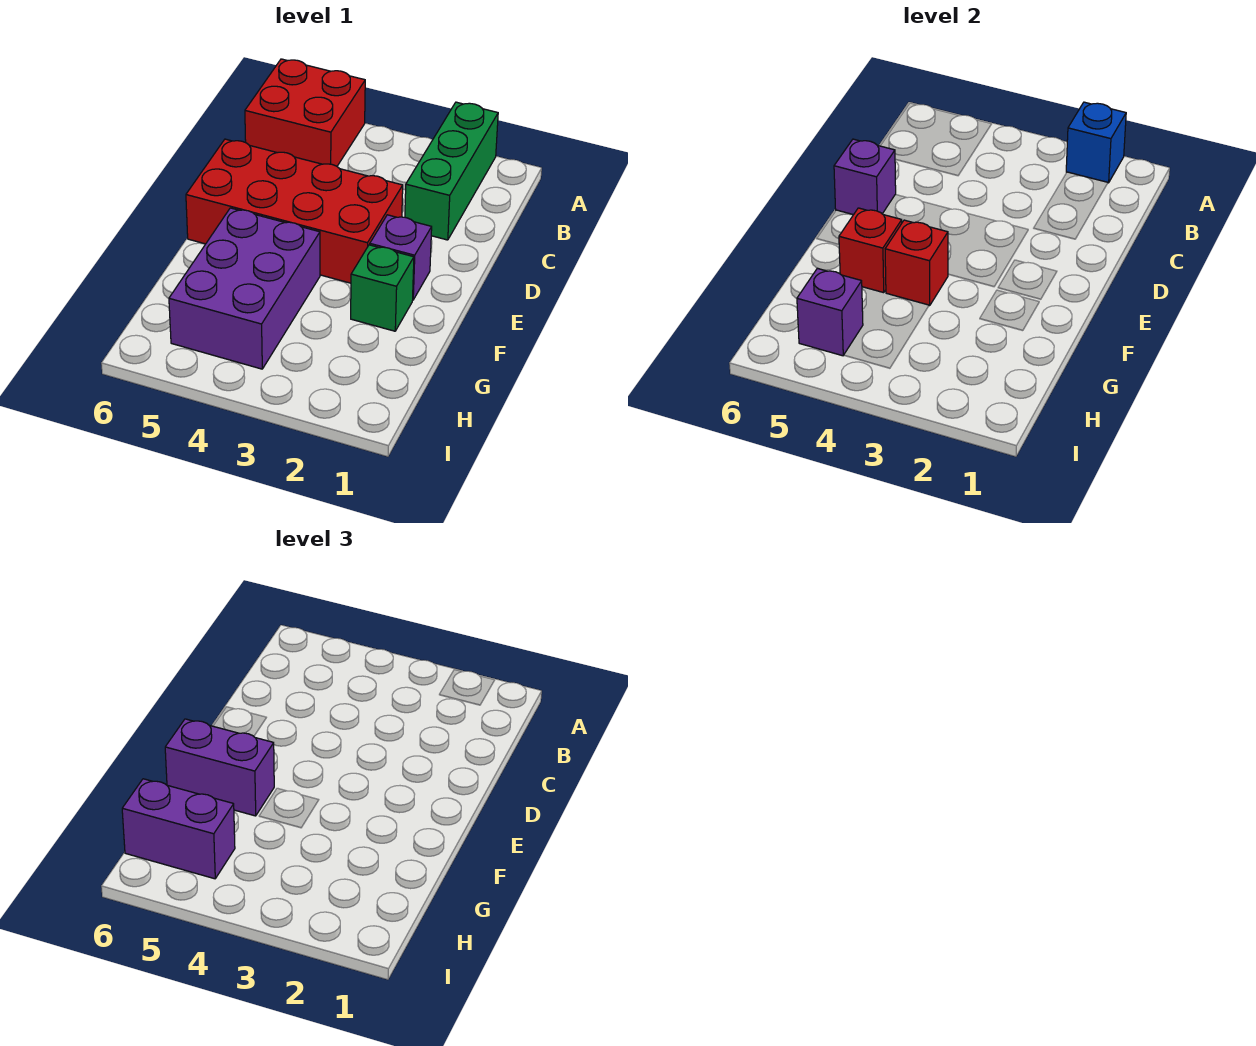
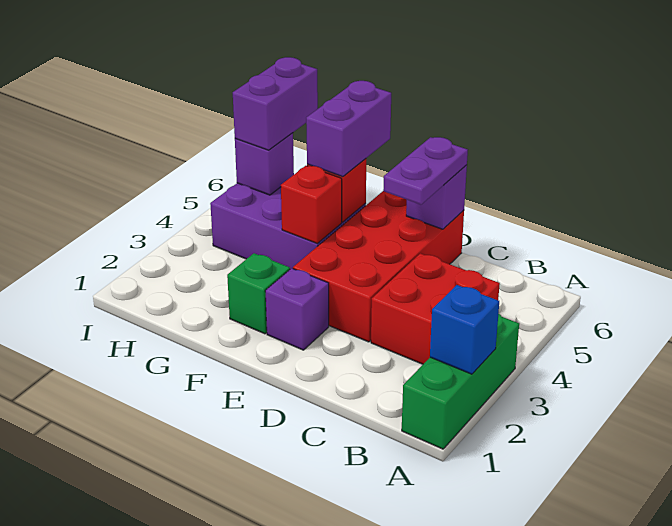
green 1x3 brick [405,102,498,240] -> green 1x3 brick turned to [402,313,519,449]
red 2x2 brick [245,59,365,166] -> red 2x2 brick moved to [371,253,500,364]
none -> purple 1x2 plate [383,137,468,205]

